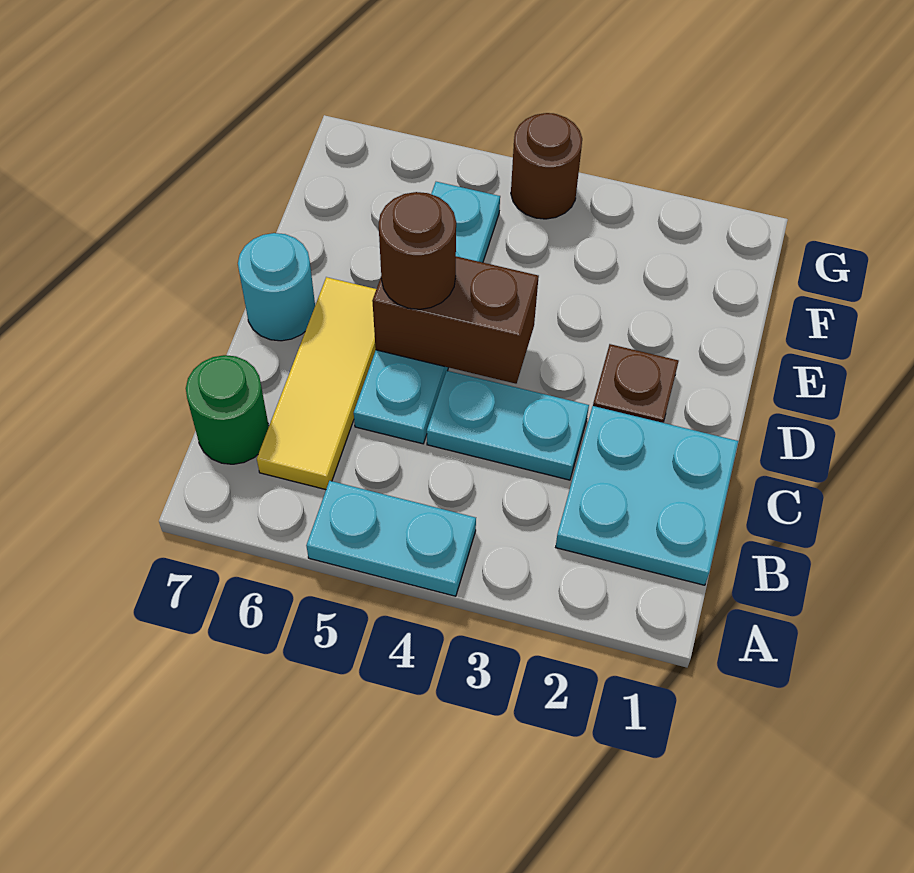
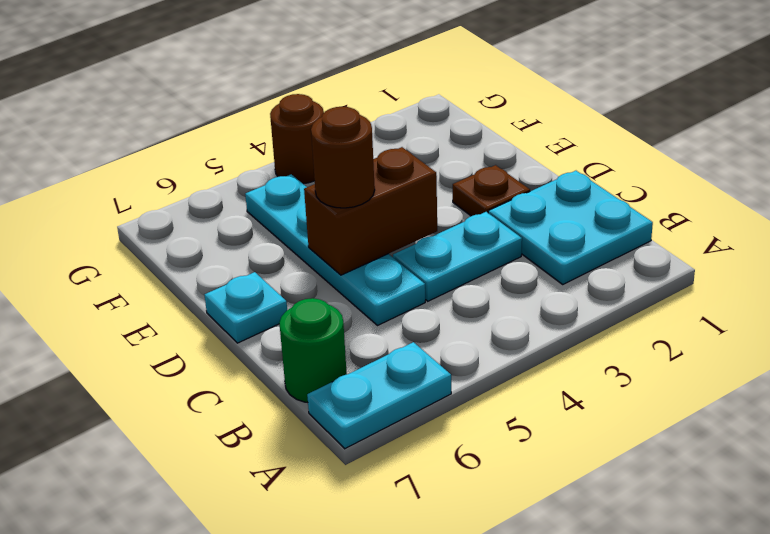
cyan 1x2 plate [306,481,476,596] -> cyan 1x2 plate moved to [307,342,451,449]
yellow 1x3 tile [257,277,376,490] -> none
cyan 1x1 round brick [238,233,315,341] -> cyan 1x1 plate [204,272,287,343]

